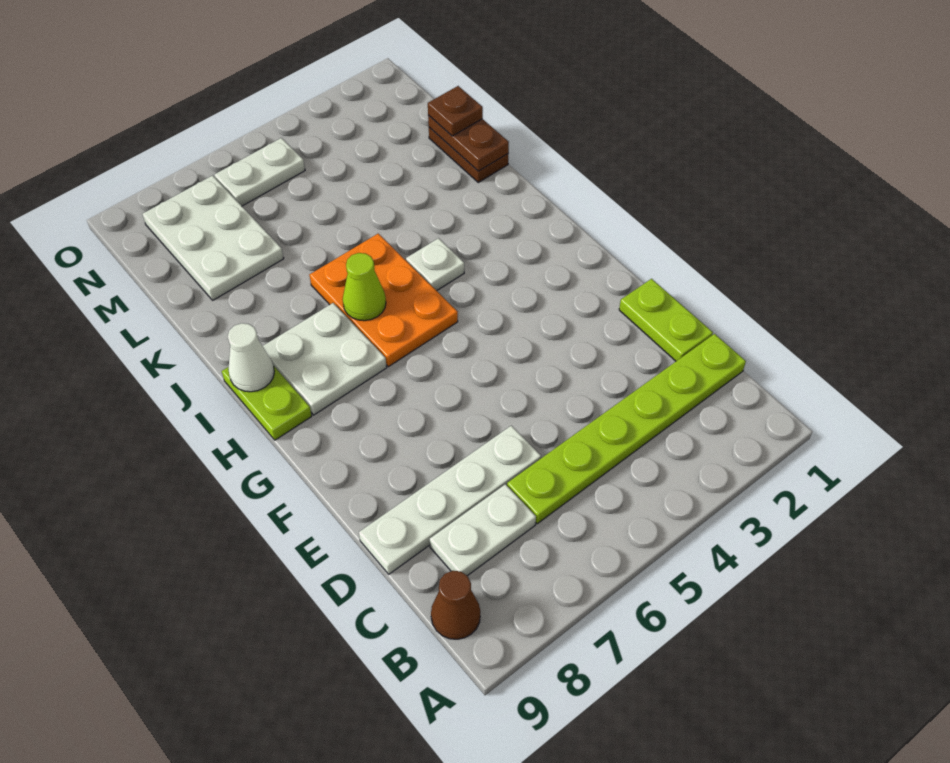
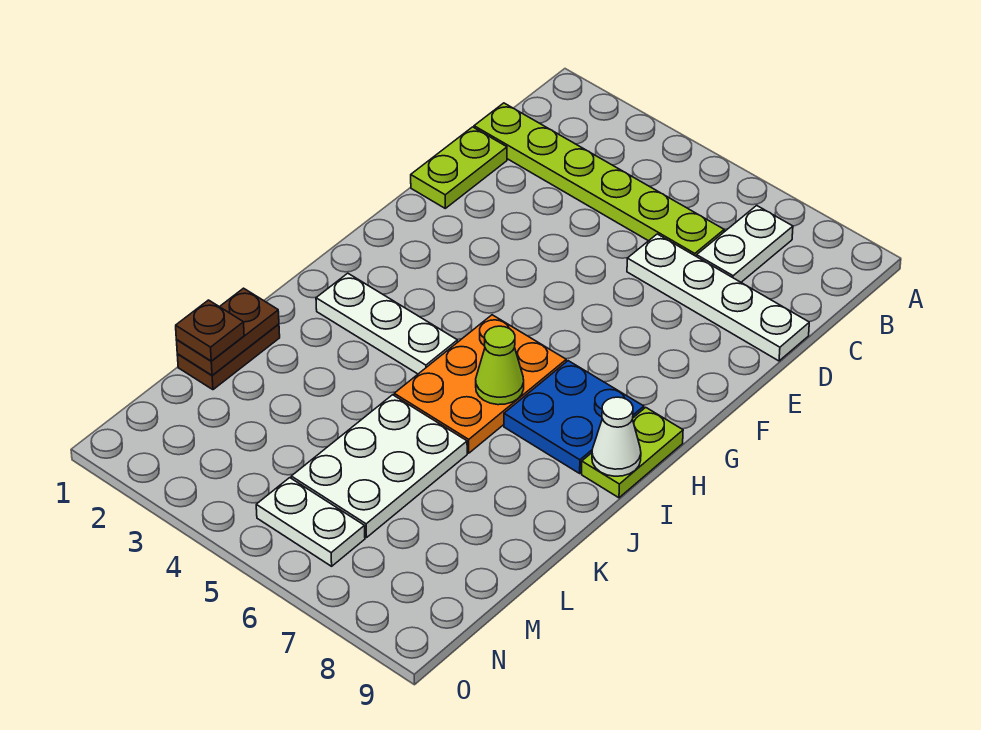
brown 1x1 cone [431,571,480,639] -> none
white 1x2 plate [430,484,536,576] -> white 1x2 plate turned to [697,205,793,282]
white 2x2 plate [263,303,387,415] -> blue 2x2 plate [504,361,644,473]
white 1x1 plate [406,238,464,291] -> white 1x3 plate [316,273,457,374]
white 2x3 plate [143,176,284,300] -> white 2x3 plate moved to [291,395,467,538]

